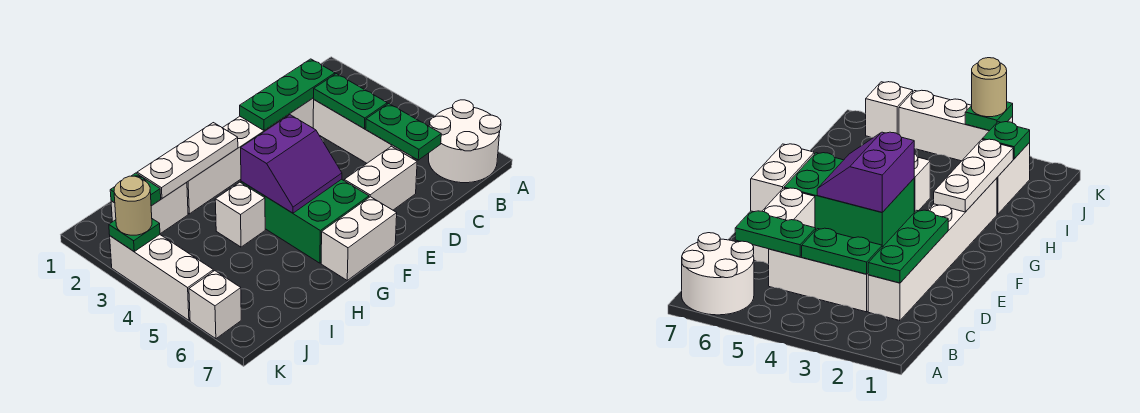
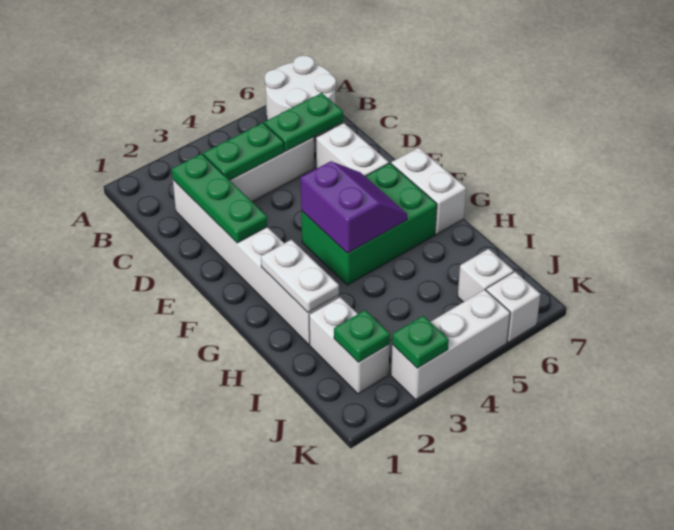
white 1x3 plate [137,123,238,198] -> white 1x2 plate [261,240,339,313]
white 1x1 brick [215,182,265,247] -> white 1x1 brick moved to [458,249,513,302]
tan 1x1 round brick [114,176,152,235] -> none

